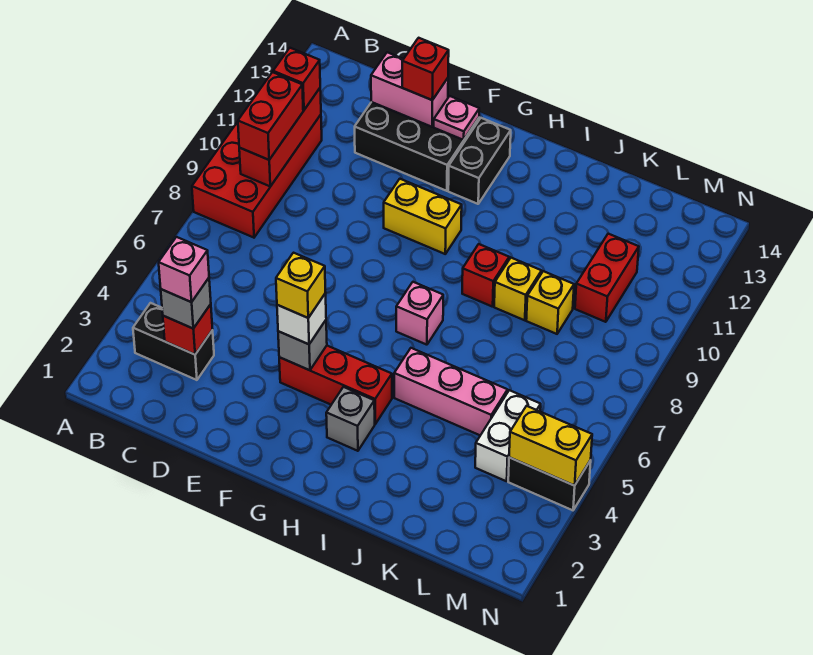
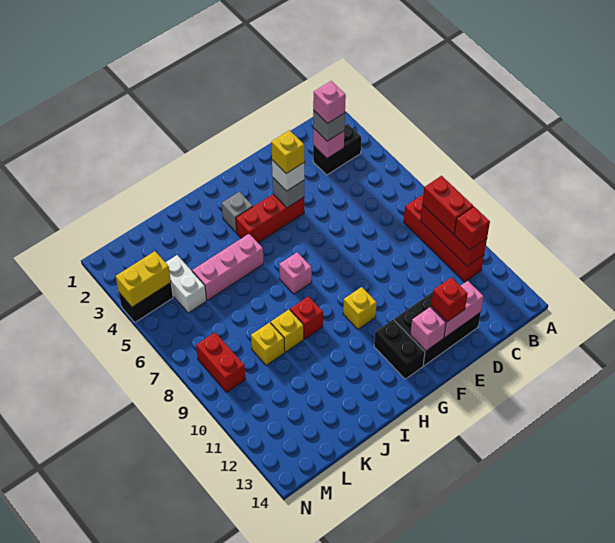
red 2x4 brick [192,115,322,238] -> red 1x4 brick [404,195,484,282]
red 1x1 brick [163,304,213,355] -> pink 1x1 brick [313,128,344,158]
yellow 1x2 brick [384,179,462,254] -> yellow 1x1 brick [343,287,377,329]
pink 1x1 plate [434,96,479,140] -> pink 1x1 brick [410,307,446,351]
red 1x2 brick [575,234,639,322] -> red 1x2 brick moved to [196,332,245,392]

